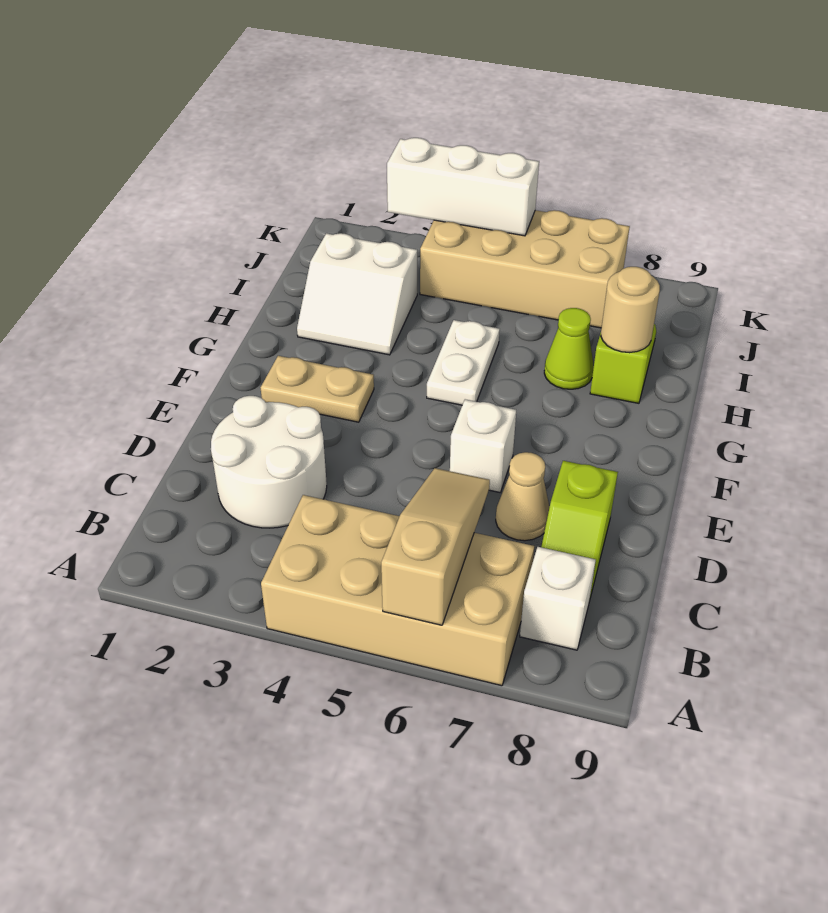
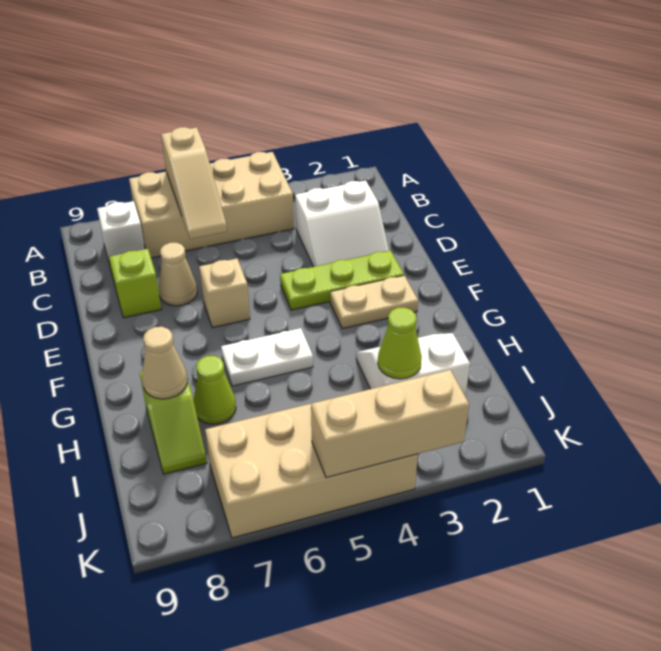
white 2x2 round brick [211,396,327,528] -> white 2x2 slope [295,180,389,267]
none -> lime 1x3 plate [280,251,404,310]
white 1x1 brick [450,399,516,492] -> tan 1x1 brick [199,259,250,328]
white 1x2 plate [427,320,500,405] -> white 1x2 plate turned to [221,328,313,386]
tan 1x1 round brick [601,267,660,353] -> tan 1x1 cone [142,327,187,399]
none -> lime 1x1 cone [378,308,422,379]
white 1x3 brick [387,138,539,236] -> tan 1x3 brick [311,370,469,478]

